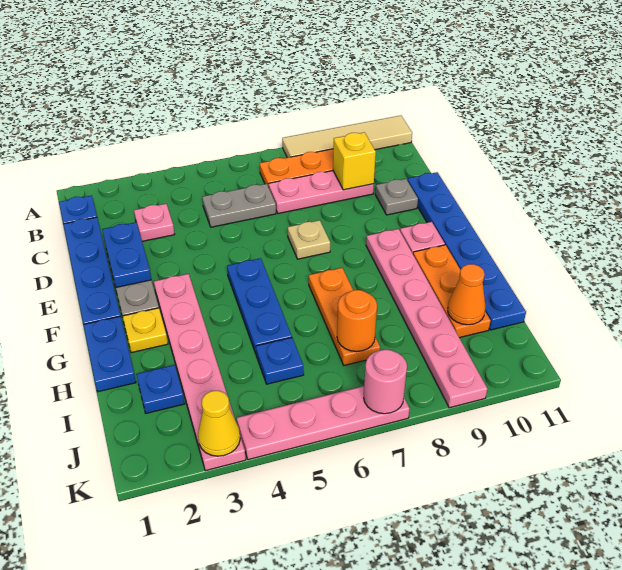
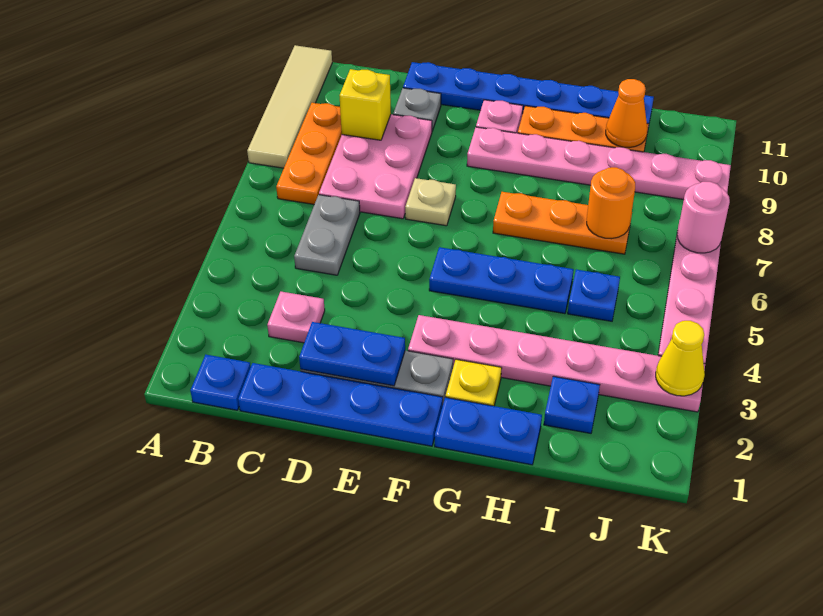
pink 1x3 plate [269,171,374,214] -> pink 2x3 plate [319,114,432,219]

